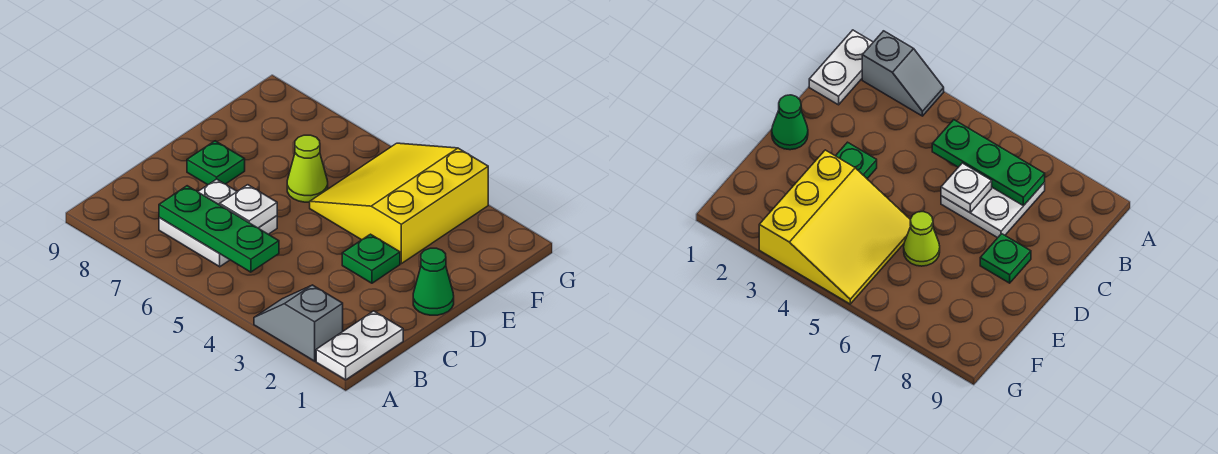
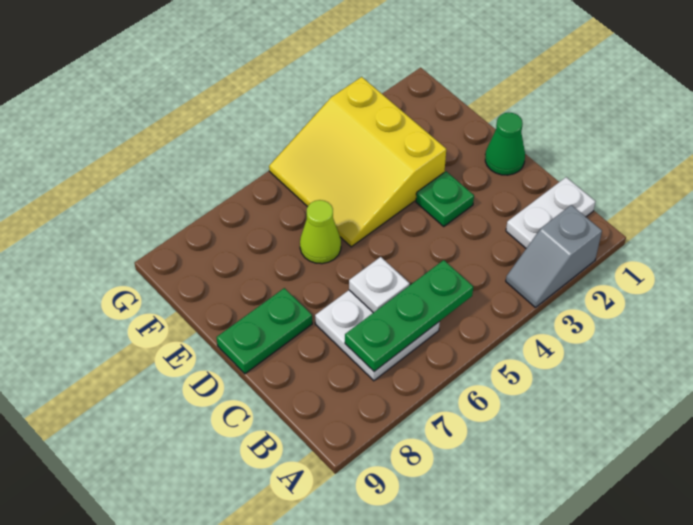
white 1x2 plate [316,311,403,380] -> white 1x2 plate turned to [506,177,595,248]
green 1x1 plate [187,141,245,185] -> green 1x2 plate [216,288,312,374]

